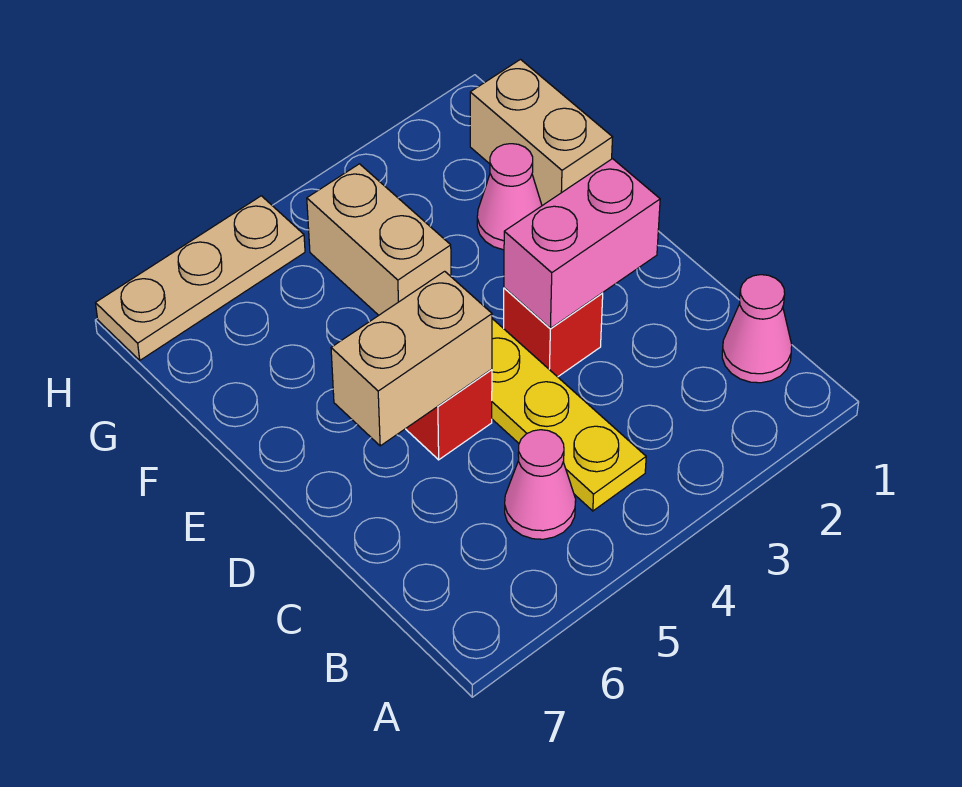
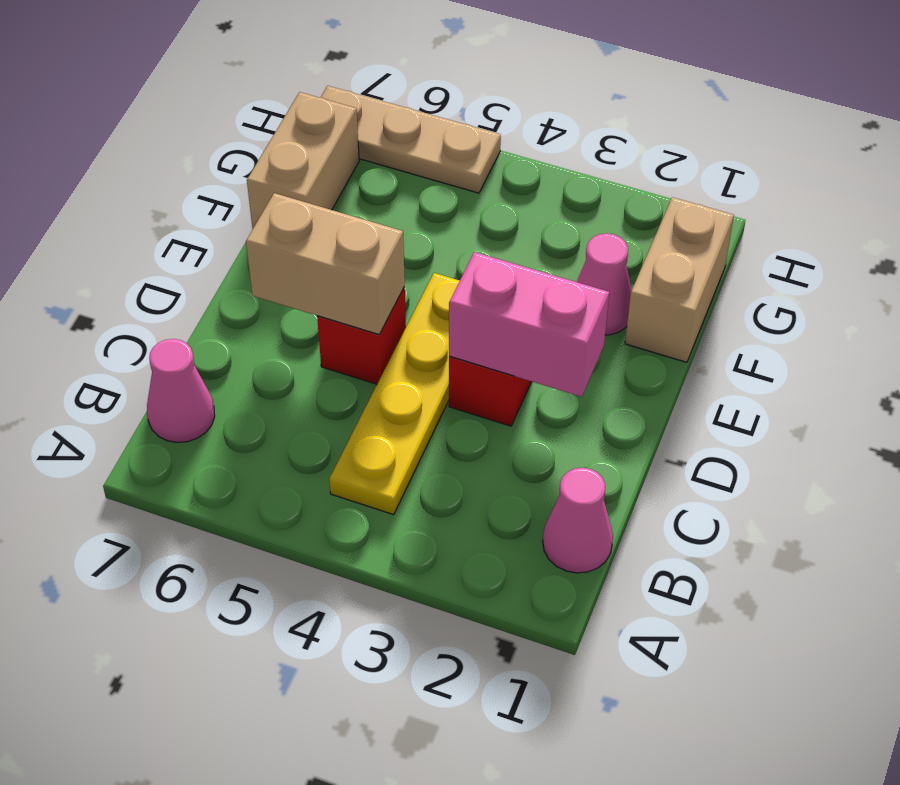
pink 1x1 cone [505,430,576,539] -> pink 1x1 cone moved to [147,339,215,443]
tan 1x2 brick [307,164,451,315] -> tan 1x2 brick moved to [247,92,359,229]

